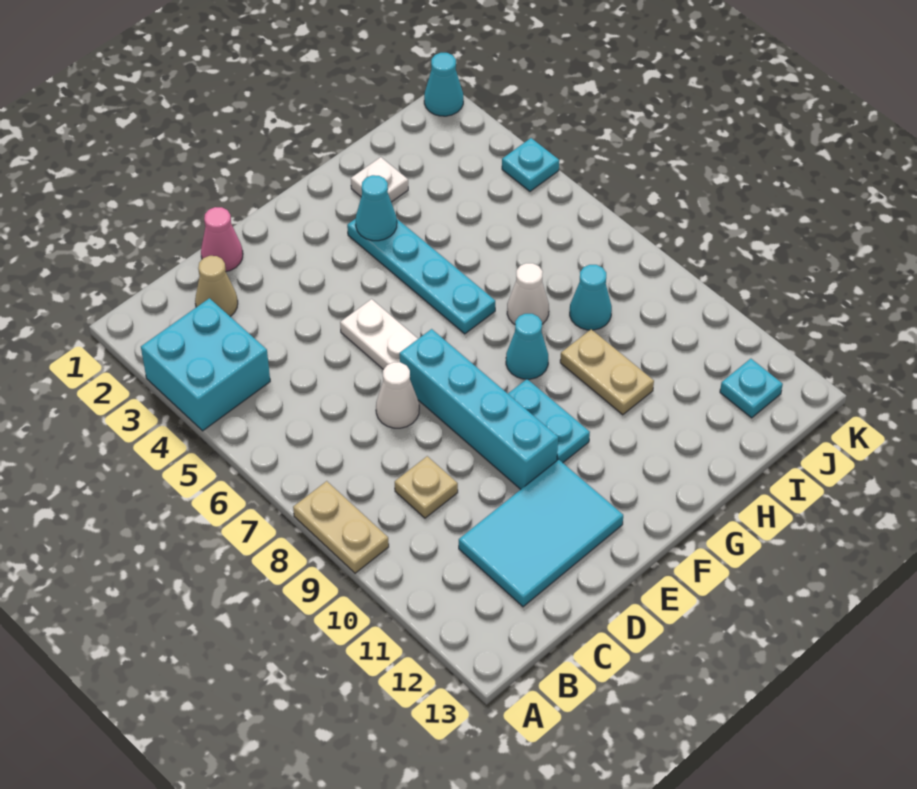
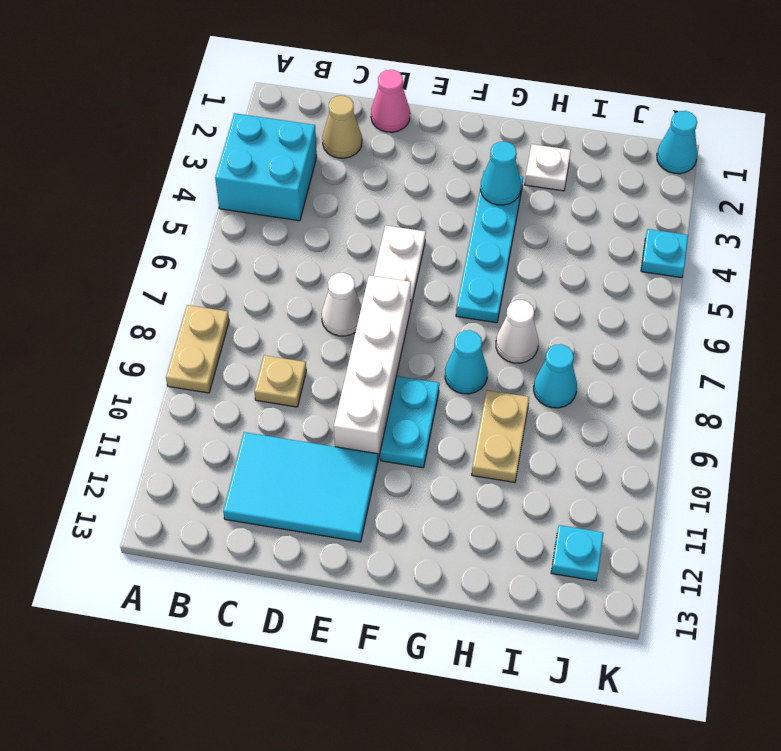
cyan 1x4 brick [400,329,558,489] -> white 1x4 brick [334,275,411,459]

